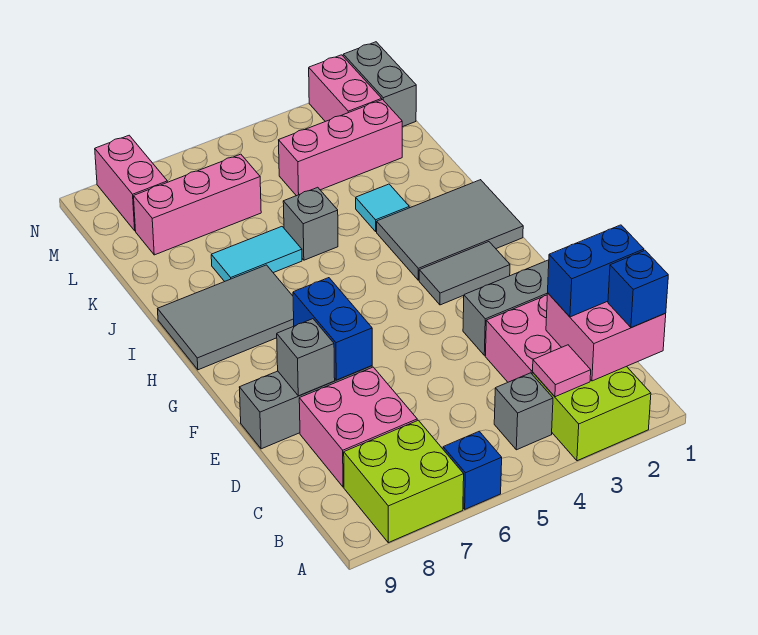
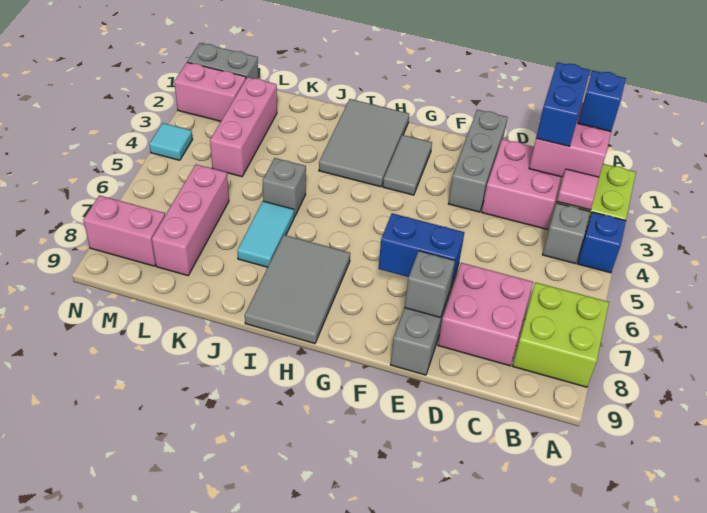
blue 1x1 brick [443,431,502,509] -> blue 1x1 brick moved to [578,212,626,273]
cyan 1x1 tile [356,184,409,231] -> cyan 1x1 tile moved to [149,123,193,160]

